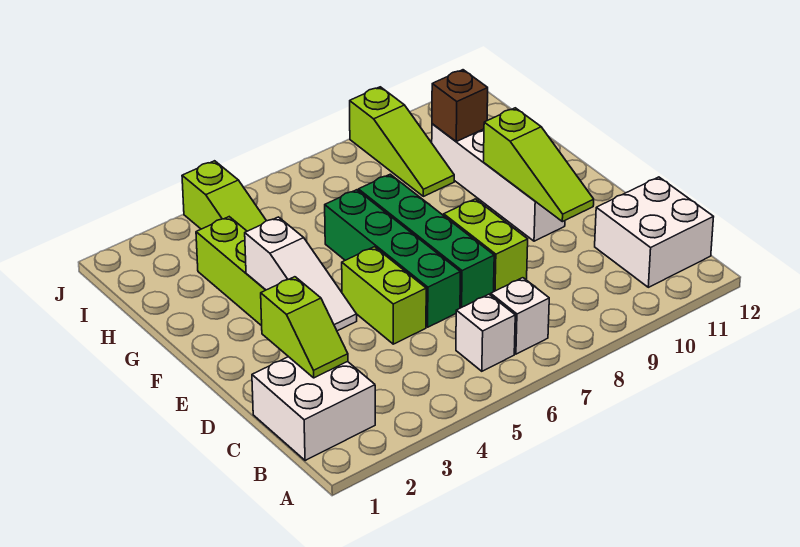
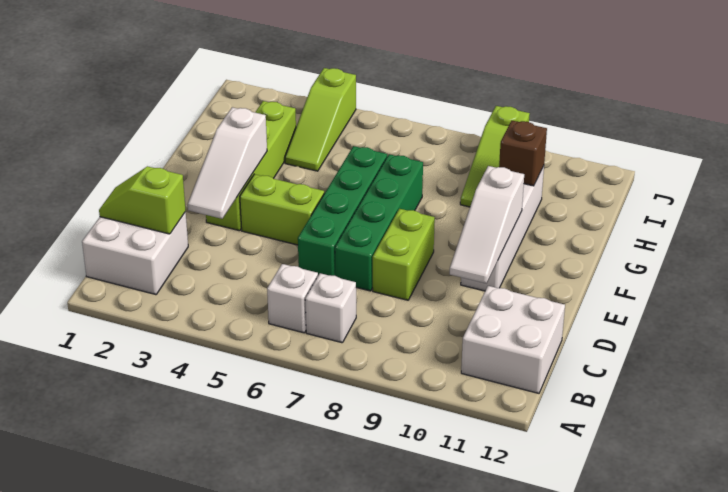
lime 1x2 slope [261,277,348,378] -> lime 1x2 slope turned to [99,166,186,234]
lime 1x2 brick [342,247,426,344] -> lime 1x2 brick turned to [240,174,324,245]
lime 1x3 slope [483,108,594,222] -> white 1x3 slope [450,166,524,283]

